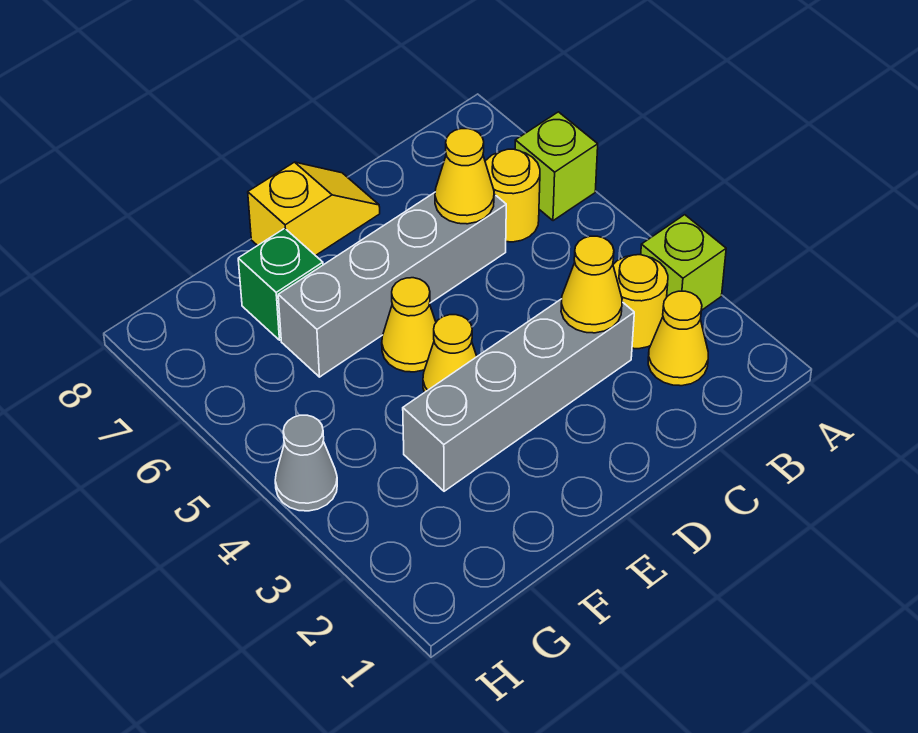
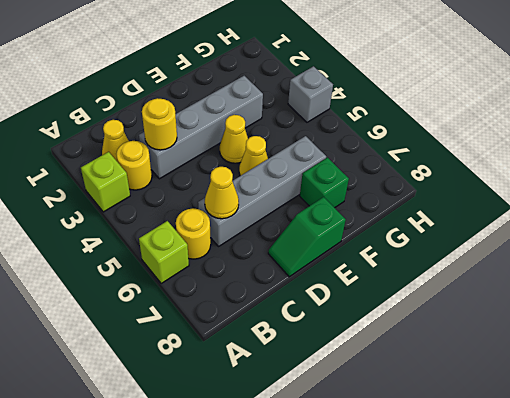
yellow 1x1 cone [561,236,622,333] -> yellow 1x1 round brick [142,98,177,150]
yellow 1x2 slope [248,162,380,256] -> green 1x2 slope [268,197,346,277]
grey 1x1 cone [275,415,337,511] -> grey 1x1 brick [288,66,333,122]

